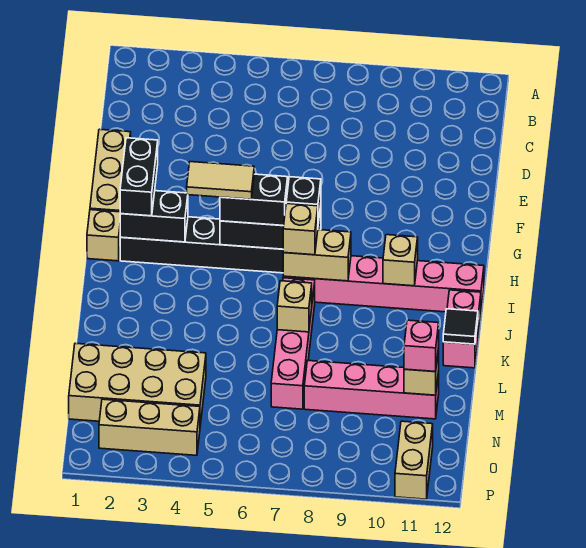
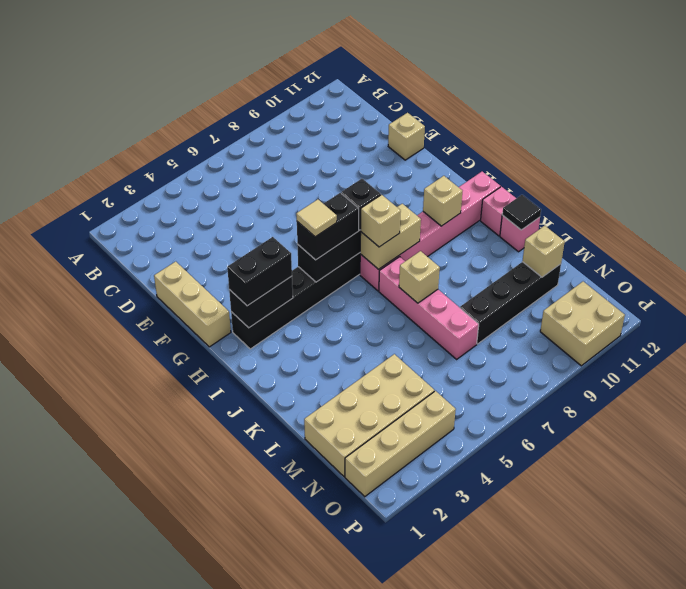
black 1x2 brick [120,138,158,216] -> black 1x2 brick turned to [227,237,292,306]
tan 1x1 brick [87,210,121,261] -> tan 1x1 brick moved to [388,113,425,160]
tan 1x2 tile [187,162,254,199] -> tan 1x1 tile [296,199,337,237]
pink 1x4 brick [304,361,439,419] -> black 1x4 brick [460,262,561,344]
pink 1x1 brick [404,320,439,372] -> none
tan 1x3 brick [99,399,200,455] -> tan 1x4 brick [345,391,456,497]
tan 1x2 brick [395,421,433,499] -> tan 2x2 brick [540,282,625,366]

